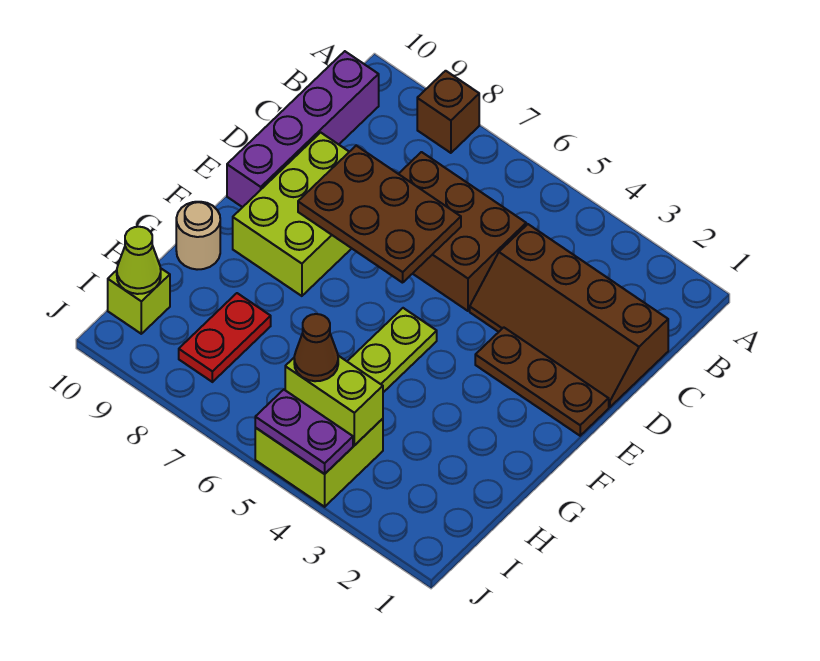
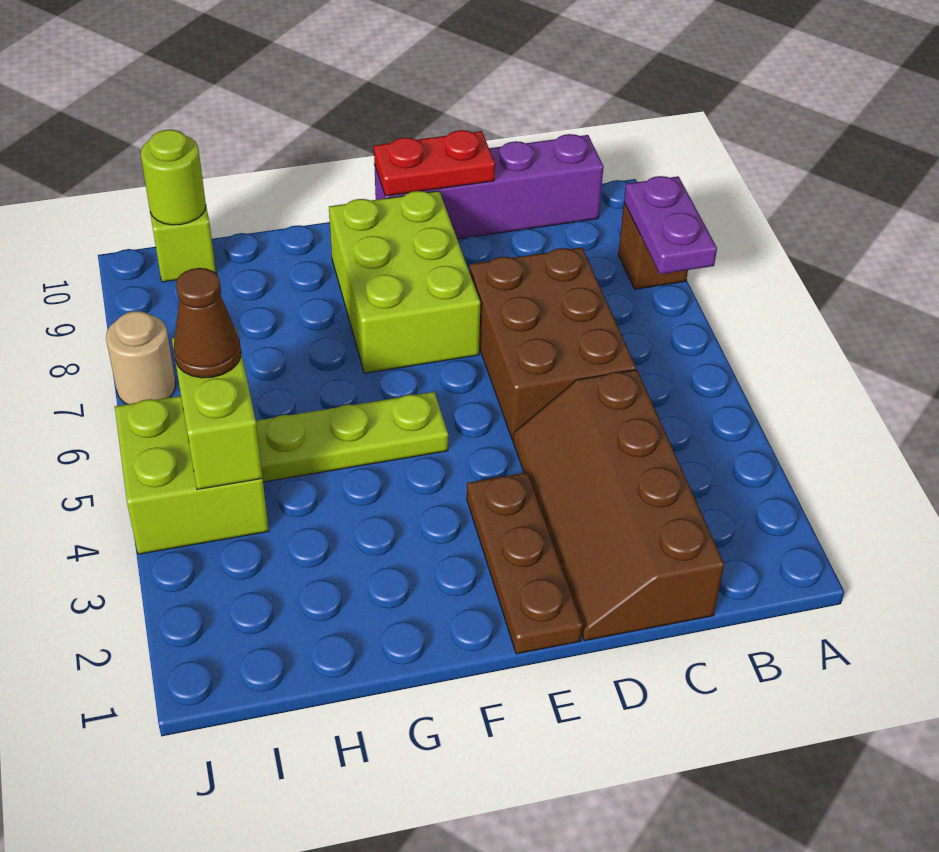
brown 2x3 plate [298,146,461,283] -> none
lime 2x3 brick [233,132,352,296] -> lime 2x3 brick turned to [329,191,480,373]
tan 1x1 round brick [176,202,220,270] -> tan 1x1 round brick moved to [106,311,176,404]
red 1x2 plate [179,293,271,382] -> red 1x2 plate moved to [374,130,495,196]
lime 1x1 cone [117,227,161,294] -> lime 1x1 round brick [141,130,206,225]
purple 1x2 plate [255,390,353,474] -> purple 1x2 plate moved to [624,176,717,274]

